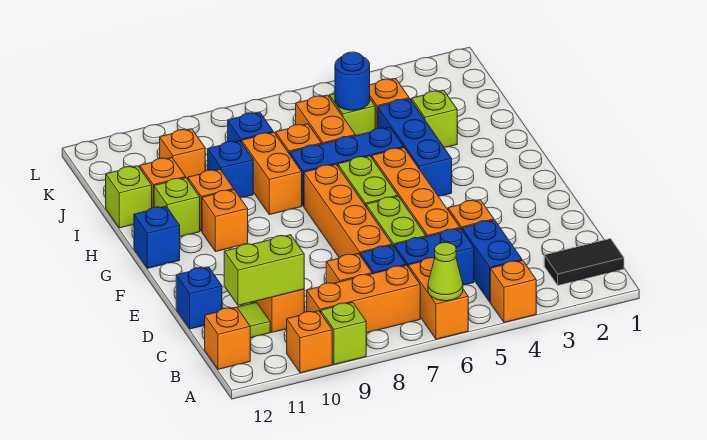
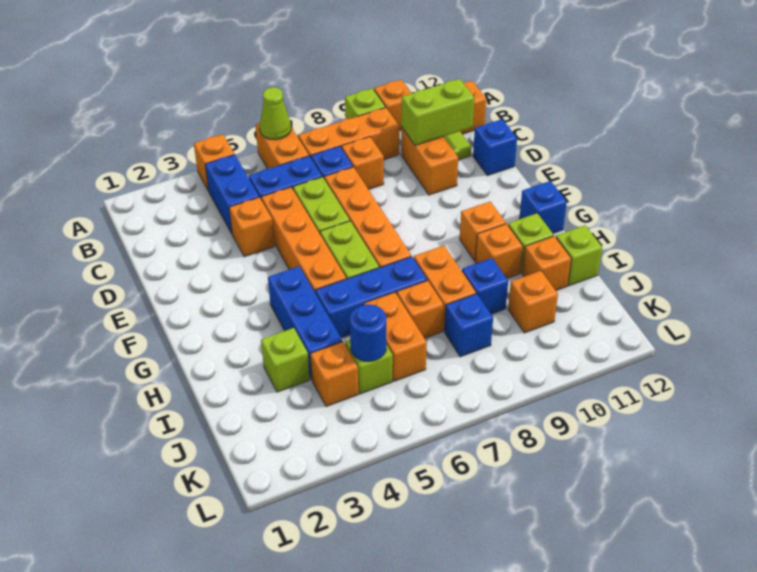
black 1x2 tile [544,239,624,285] -> none

